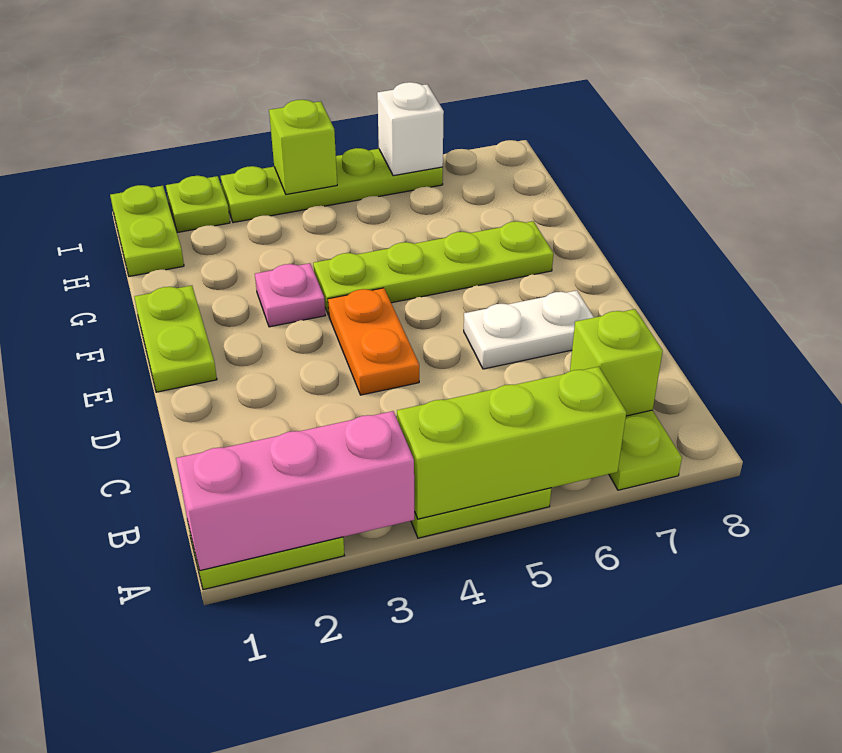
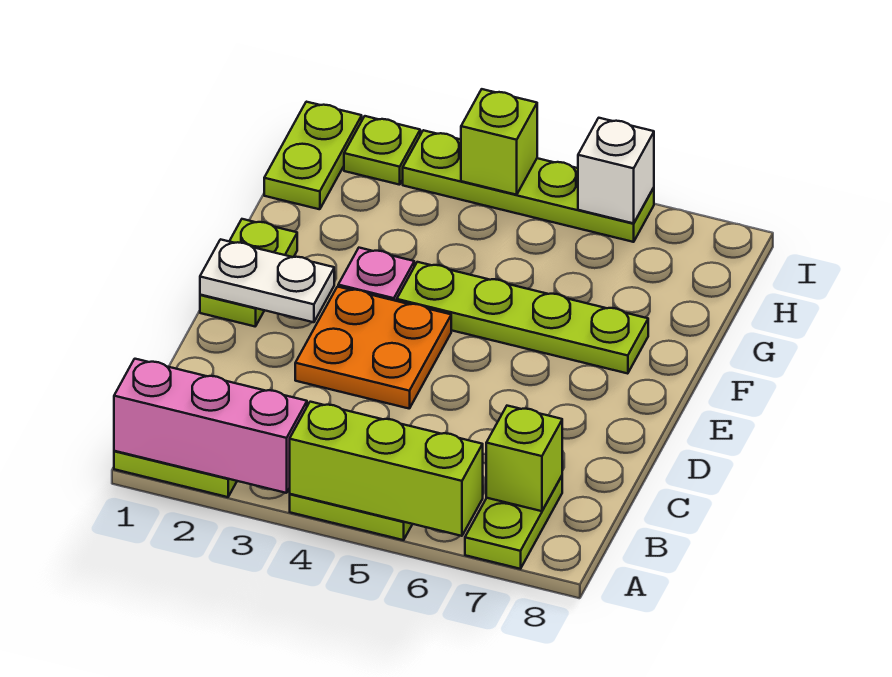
orange 1x2 plate [328,288,419,395] -> orange 2x2 plate [295,287,451,409]
white 1x2 plate [464,290,594,369] -> white 1x2 plate moved to [200,239,334,322]

